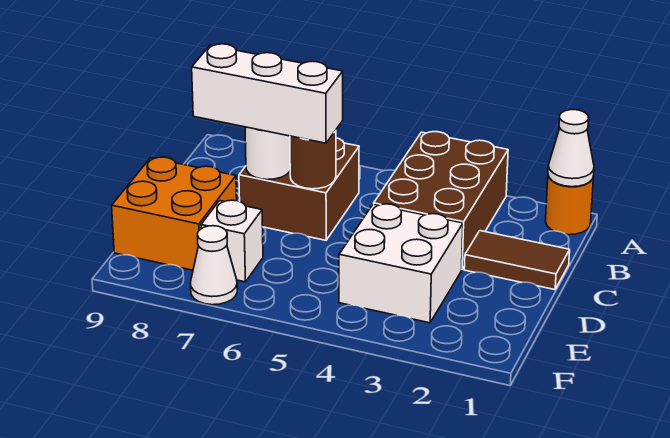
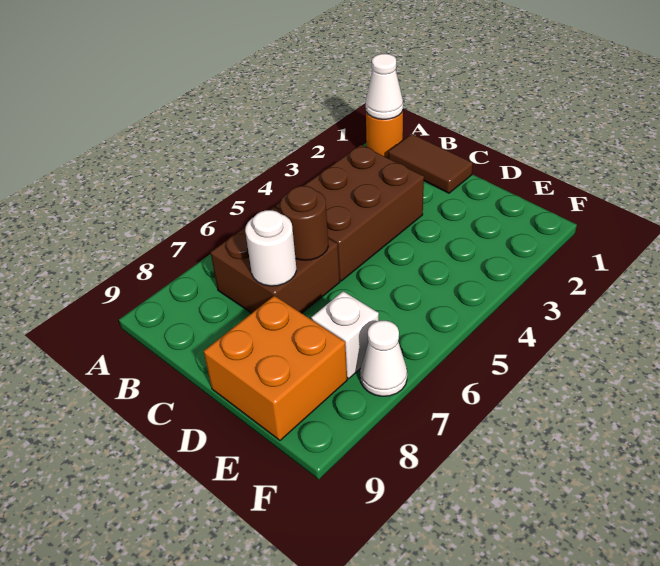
brown 2x3 brick [374,132,508,269] -> brown 2x3 brick turned to [276,145,424,281]
brown 1x2 tile [464,231,570,290] -> brown 1x2 tile turned to [388,134,473,193]
white 1x3 brick [192,44,343,143] -> none
white 2x2 brick [339,204,463,323] -> none

